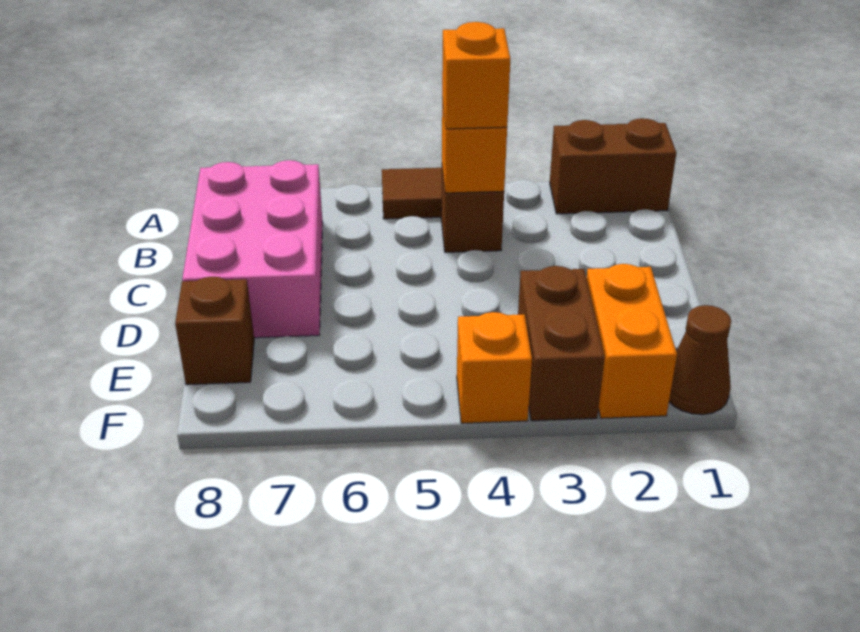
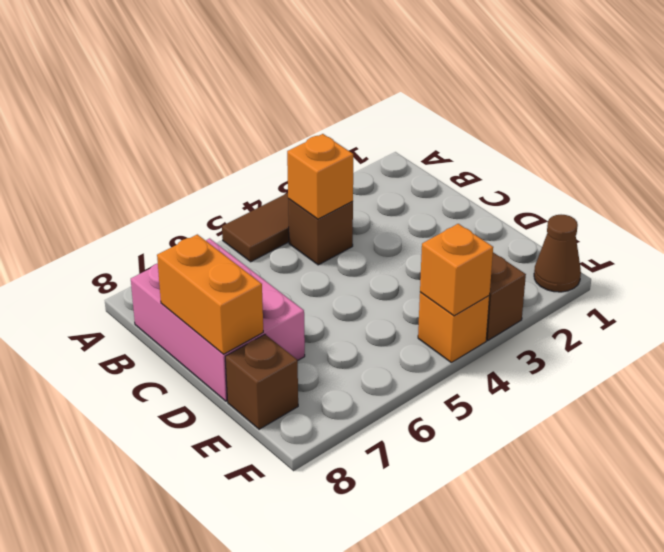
brown 1x2 brick [550,118,676,214] -> none
orange 1x1 brick [442,22,510,129] -> orange 1x1 brick moved to [420,224,493,316]
orange 1x2 brick [587,264,677,418] -> orange 1x2 brick moved to [157,234,263,354]

